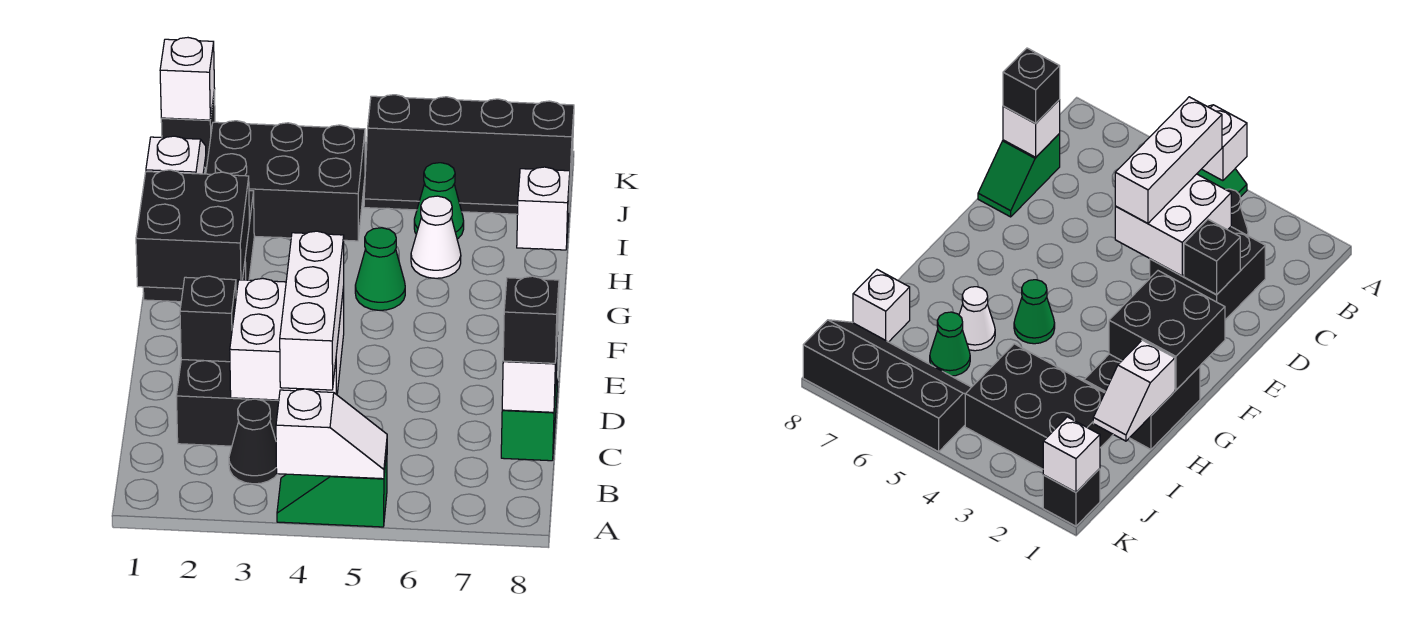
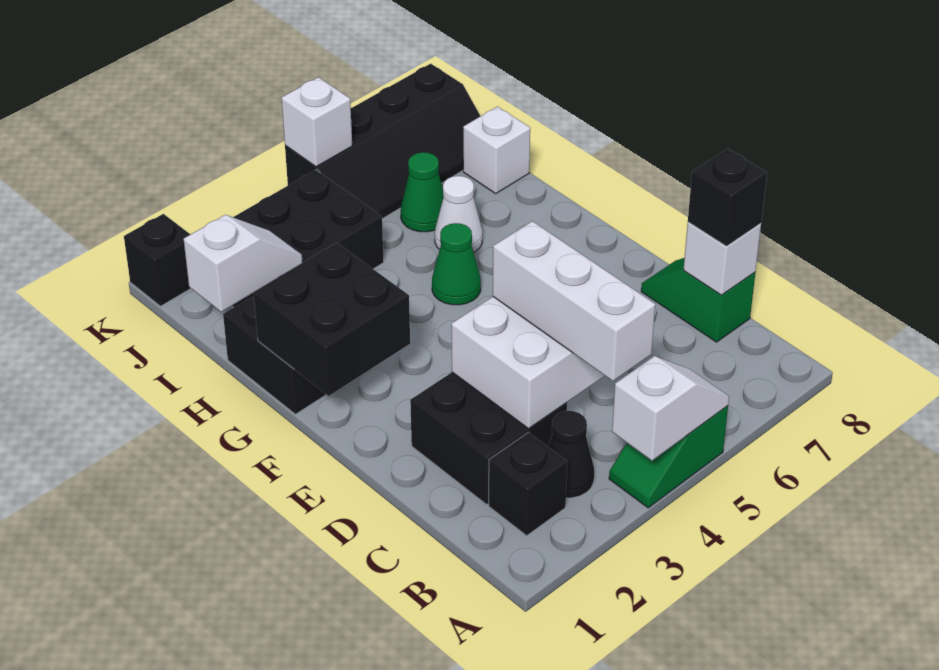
black 1x1 brick [180,276,236,362] -> black 1x1 brick moved to [489,432,567,536]
white 1x2 slope [146,136,206,174] -> white 1x2 slope turned to [184,215,302,312]
white 1x1 brick [160,38,215,120] -> white 1x1 brick moved to [282,77,352,167]

